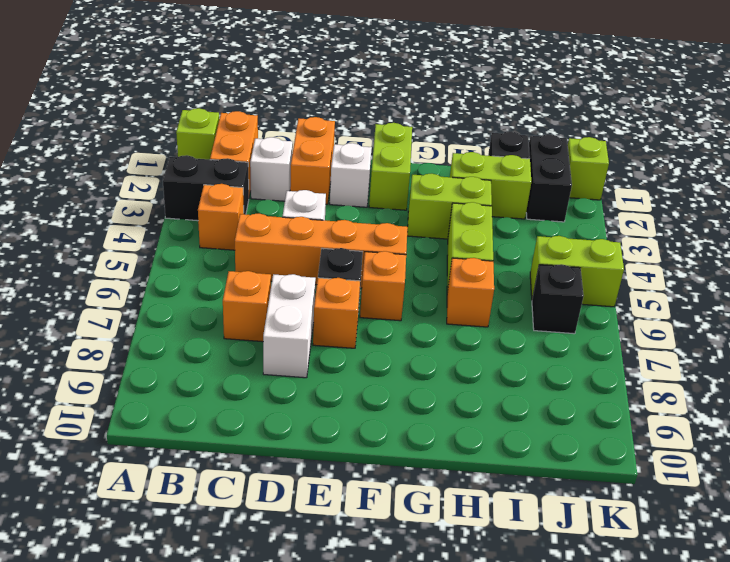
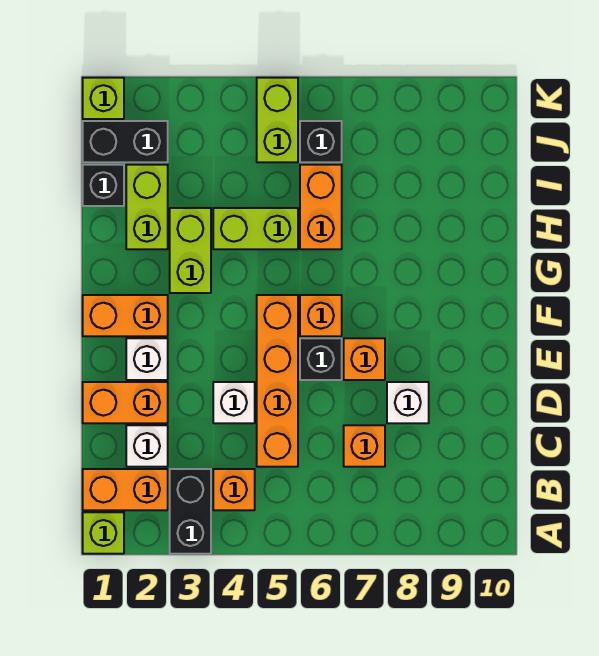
white 1x2 brick [263,274,316,378] -> white 1x1 brick [387,382,429,423]
lime 1x2 brick [369,123,412,210] -> orange 1x2 brick [83,295,168,336]
orange 1x1 brick [447,258,494,327] -> orange 1x2 brick [300,165,342,249]

